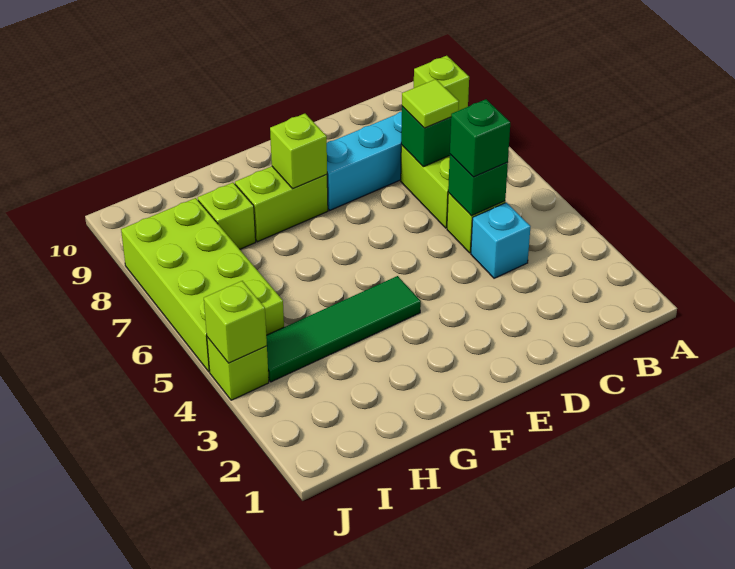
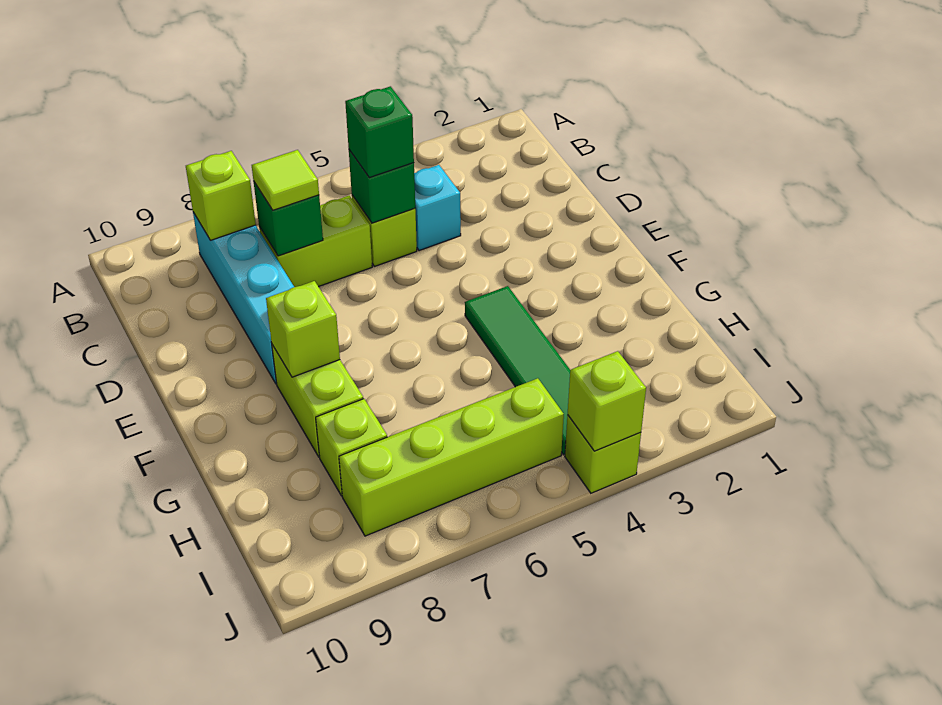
lime 2x4 brick [121,198,284,372] -> lime 1x4 brick [339,378,564,536]

